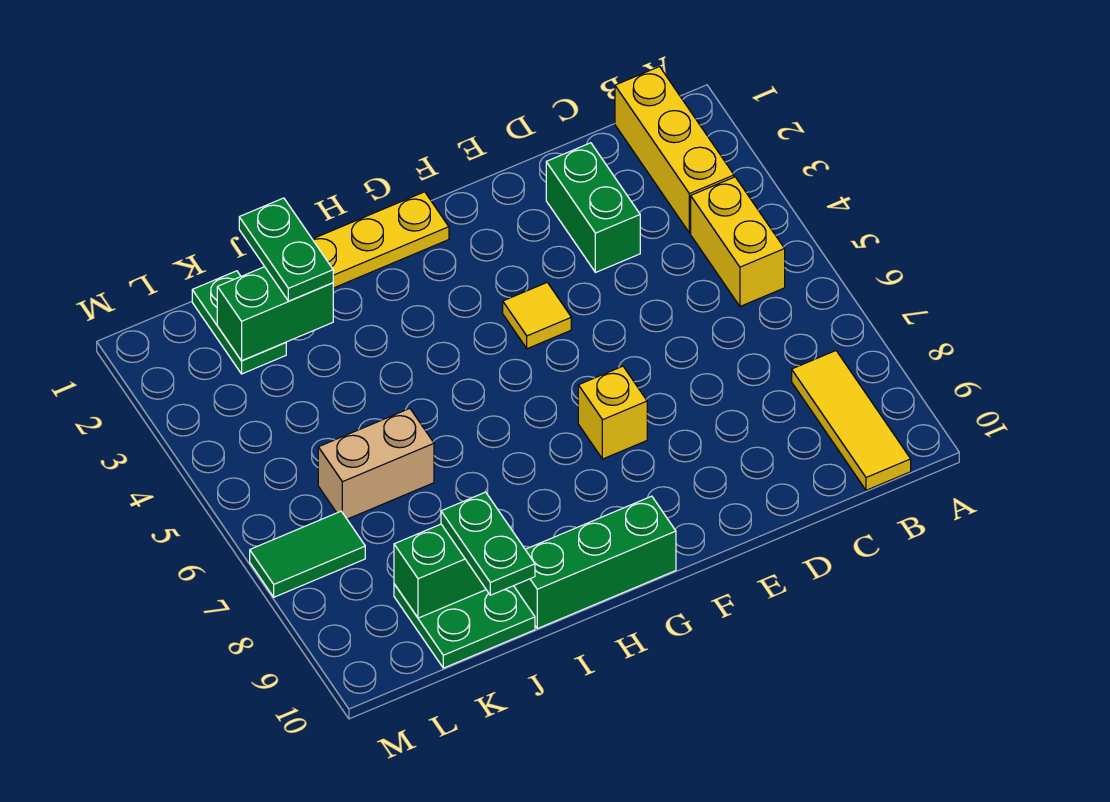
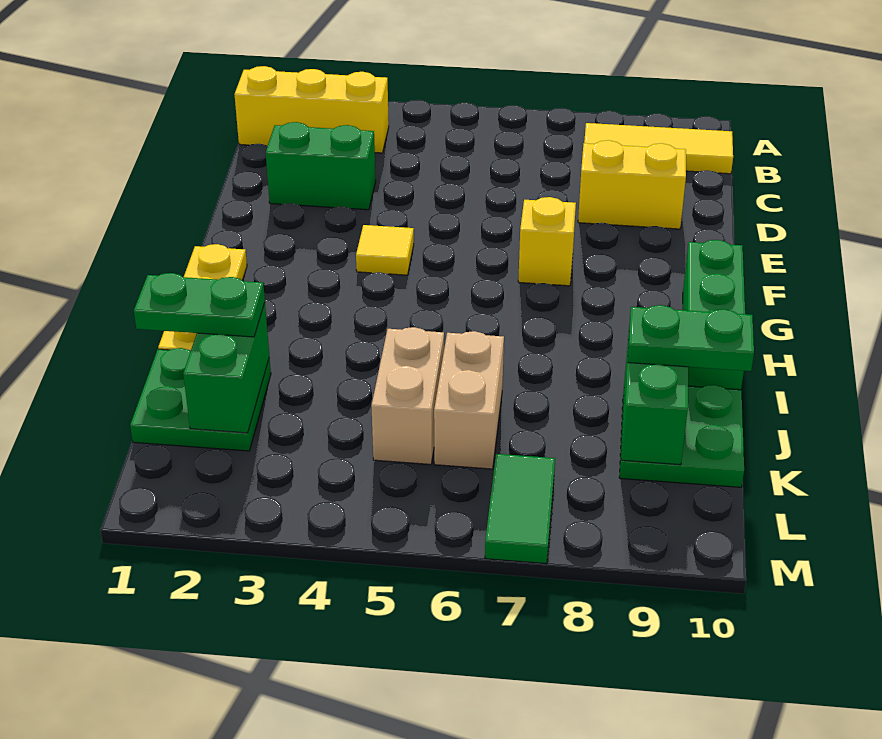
yellow 1x2 brick [691,177,785,306] -> yellow 1x2 brick moved to [578,140,686,229]
none -> tan 1x2 brick [371,327,444,464]
green 1x2 plate [192,271,286,374] -> green 2x2 plate [130,348,271,451]

